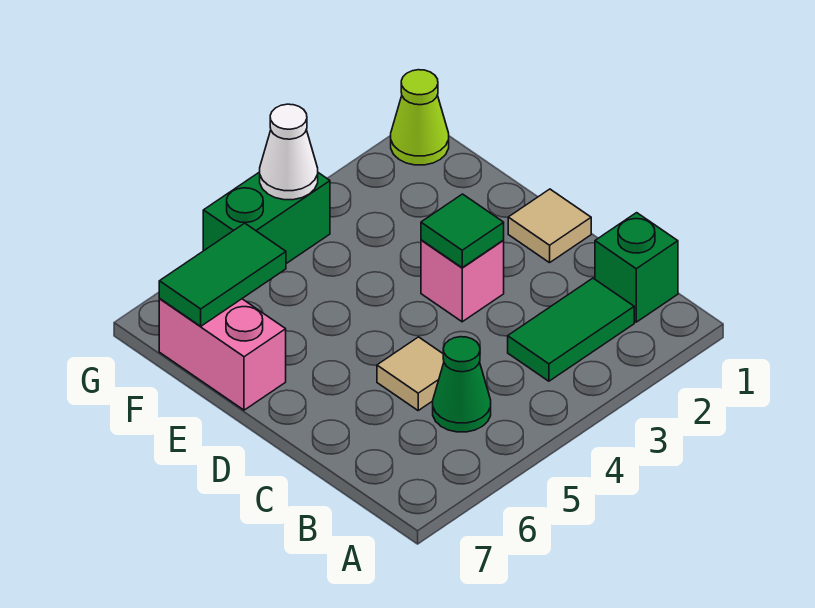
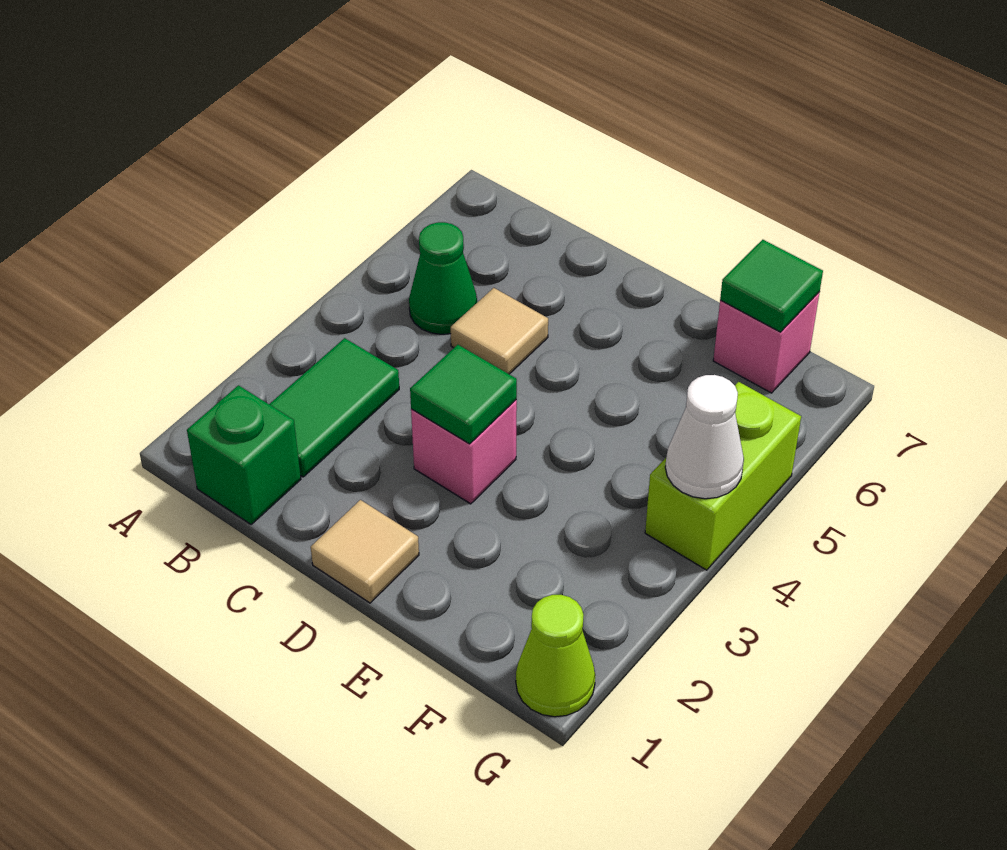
pink 1x2 brick [159,299,286,410] -> pink 1x1 brick [713,292,820,393]
green 1x2 tile [159,223,286,326] -> green 1x1 tile [720,240,823,332]
green 1x2 brick [203,172,330,264] -> lime 1x2 brick [645,382,801,570]

